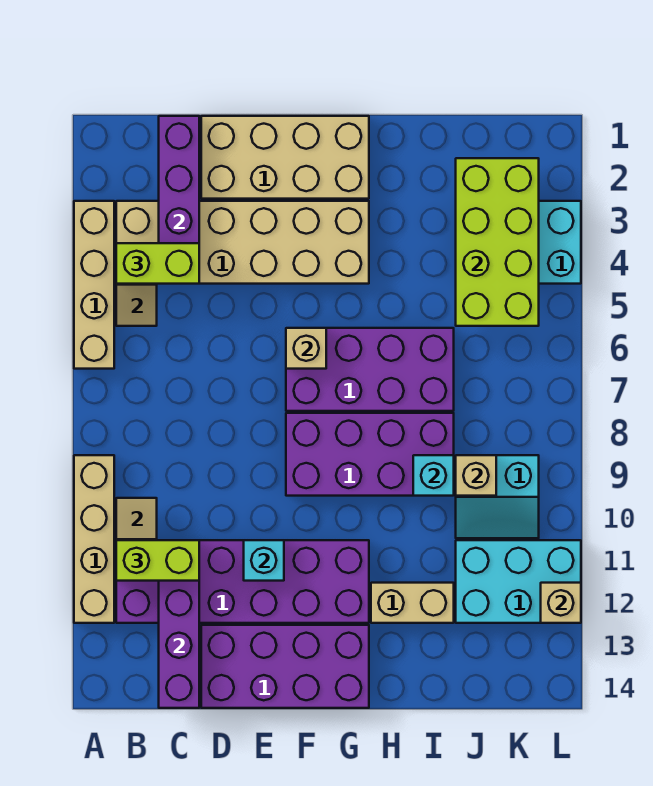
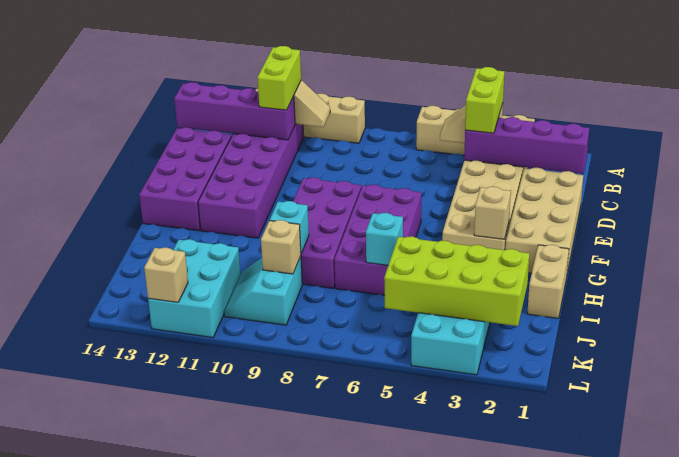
cyan 1x1 brick [244,540,284,581] -> cyan 1x1 brick moved to [366,213,403,265]
tan 1x1 brick [286,328,326,369] -> tan 1x1 brick moved to [474,186,511,239]
tan 1x2 brick [371,583,454,623] -> tan 1x2 brick moved to [527,245,569,318]

